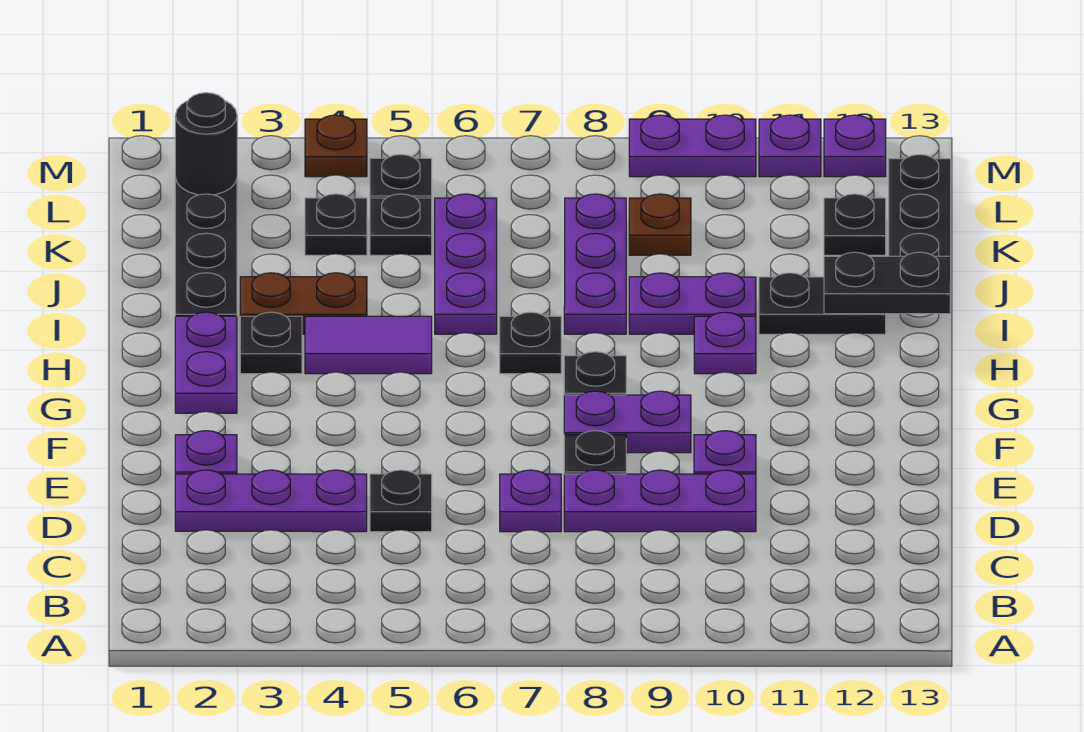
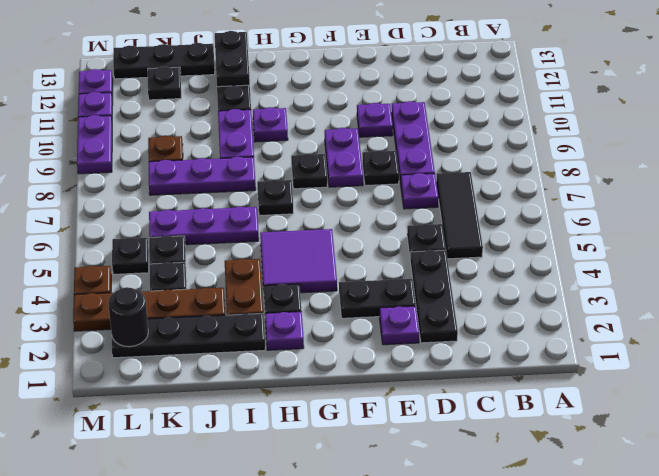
none -> black 1x3 tile [436,172,483,259]
purple 1x3 plate [175,470,367,532] -> black 1x3 plate [410,250,458,343]
none -> black 1x2 plate [339,279,416,318]
purple 1x2 plate [175,312,237,413] -> purple 1x1 plate [265,312,304,350]
purple 1x2 tile [305,316,432,374] -> purple 2x2 tile [260,229,337,293]
none -> brown 1x4 plate [73,288,225,331]

